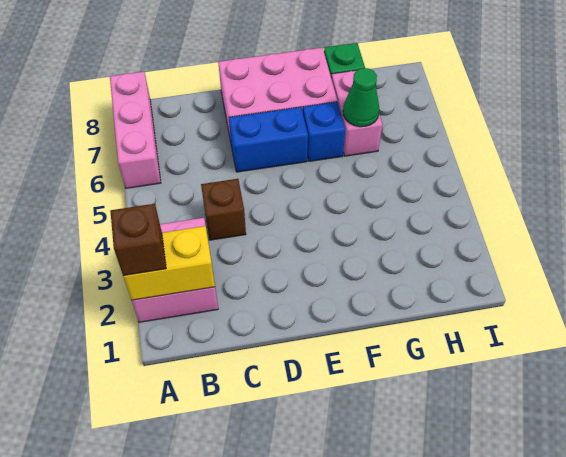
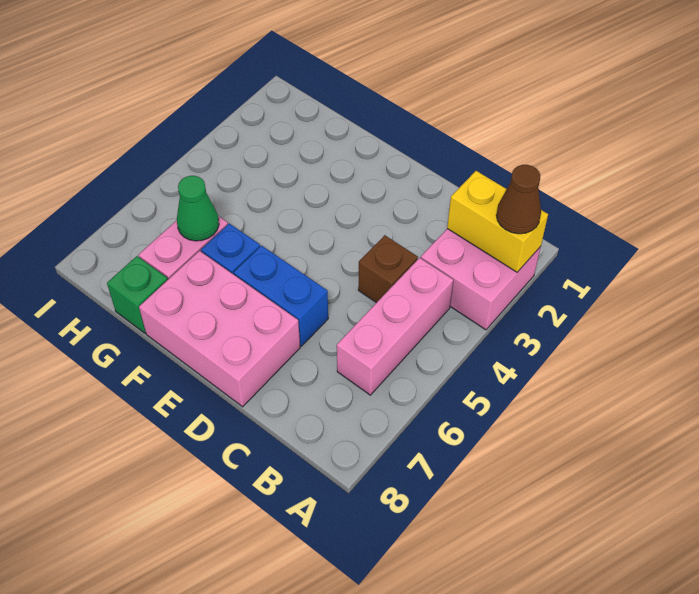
brown 1x1 brick [110,204,166,276] -> brown 1x1 cone [496,165,541,234]
pink 1x3 brick [110,72,161,188] -> pink 1x3 brick moved to [337,258,453,395]

